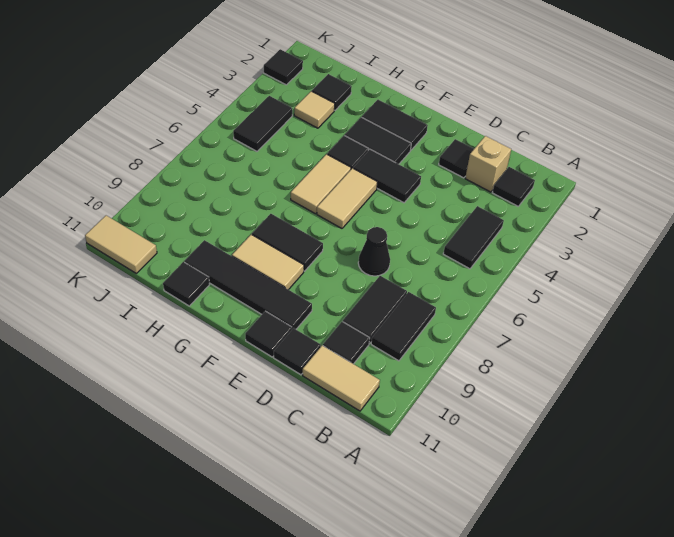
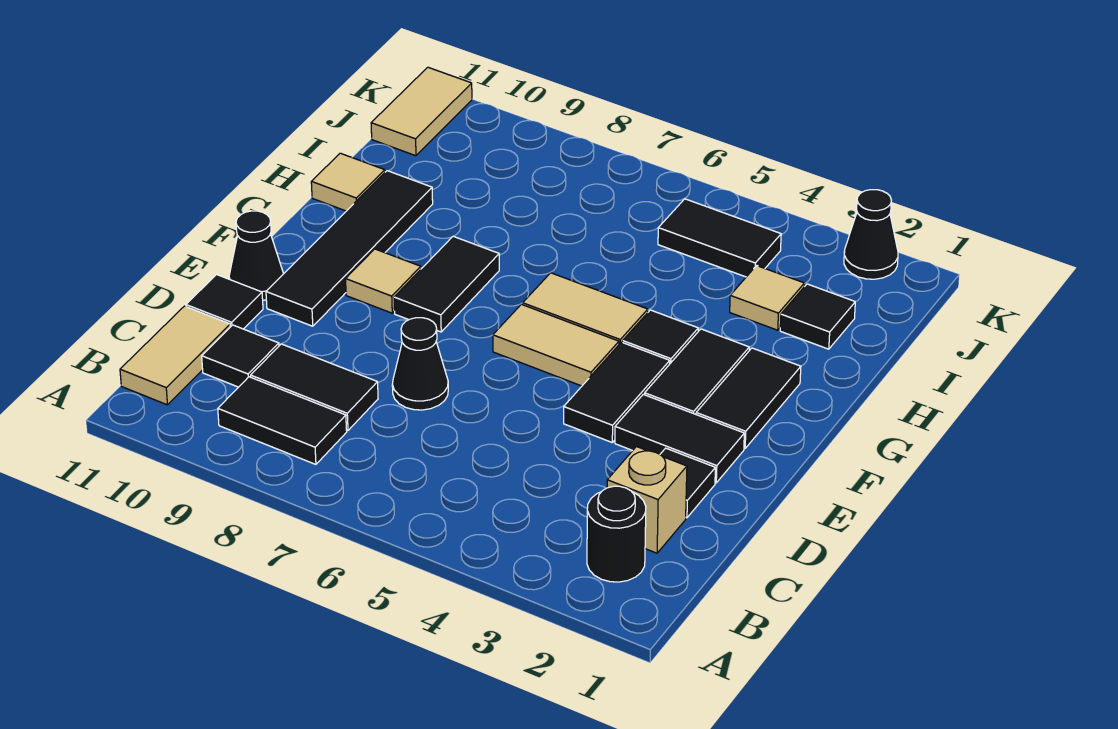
black 1x1 tile [492,167,535,206] -> black 1x1 round brick [587,486,646,582]
black 1x2 tile [443,206,504,269] -> black 1x2 tile moved to [615,394,744,483]
black 1x1 tile [245,311,292,357] -> black 1x1 cone [229,211,284,300]
tan 1x2 tile [232,234,304,290] -> tan 1x1 tile [346,249,421,313]
black 1x1 tile [163,262,210,306] -> tan 1x1 tile [311,153,385,211]
black 1x1 tile [264,49,303,85] -> black 1x1 cone [844,190,898,279]

